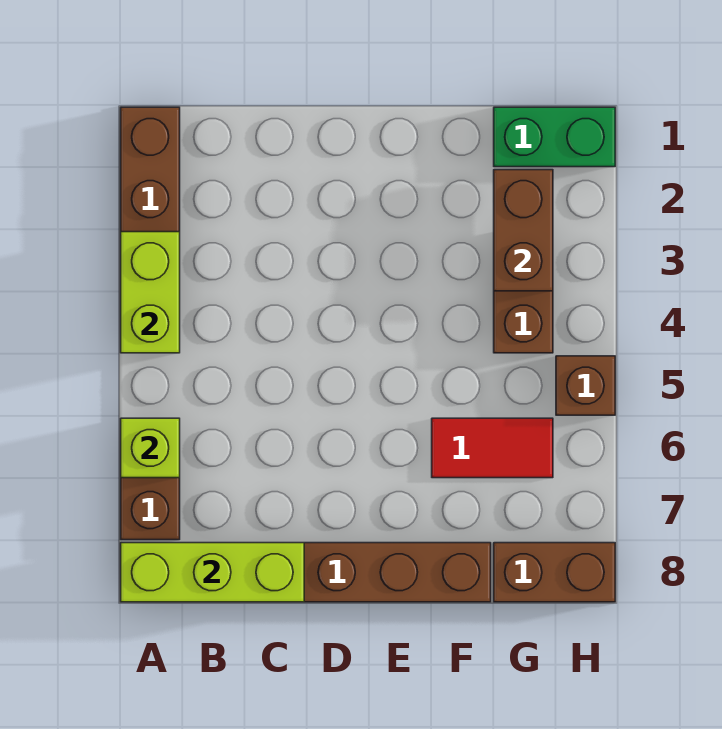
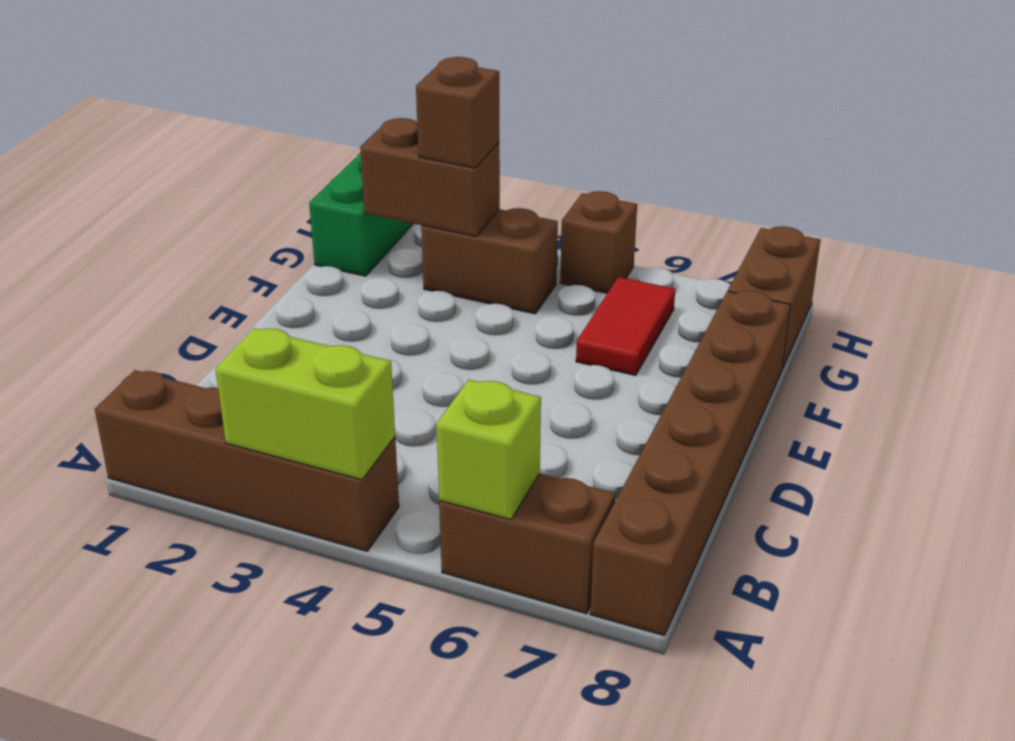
lime 1x3 brick [121,543,304,602] -> none
none -> brown 1x1 brick [416,57,499,168]

